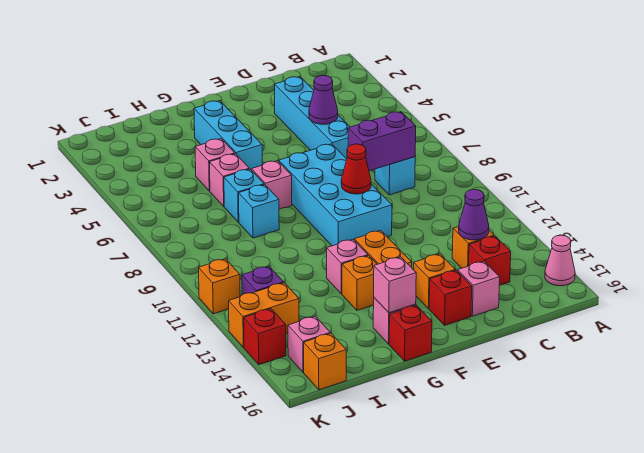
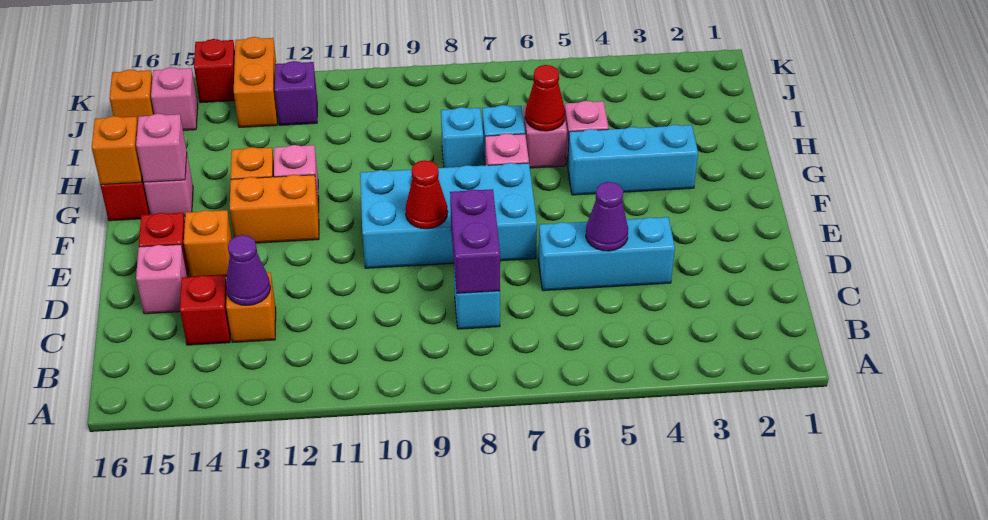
pink 1x1 cone [545,235,575,286] -> none
cyan 1x4 brick [275,77,350,159] -> cyan 1x3 brick [538,217,675,291]
none -> red 1x1 cone [525,65,565,131]
orange 1x1 brick [199,259,240,314] -> orange 1x1 brick moved to [92,116,142,185]

